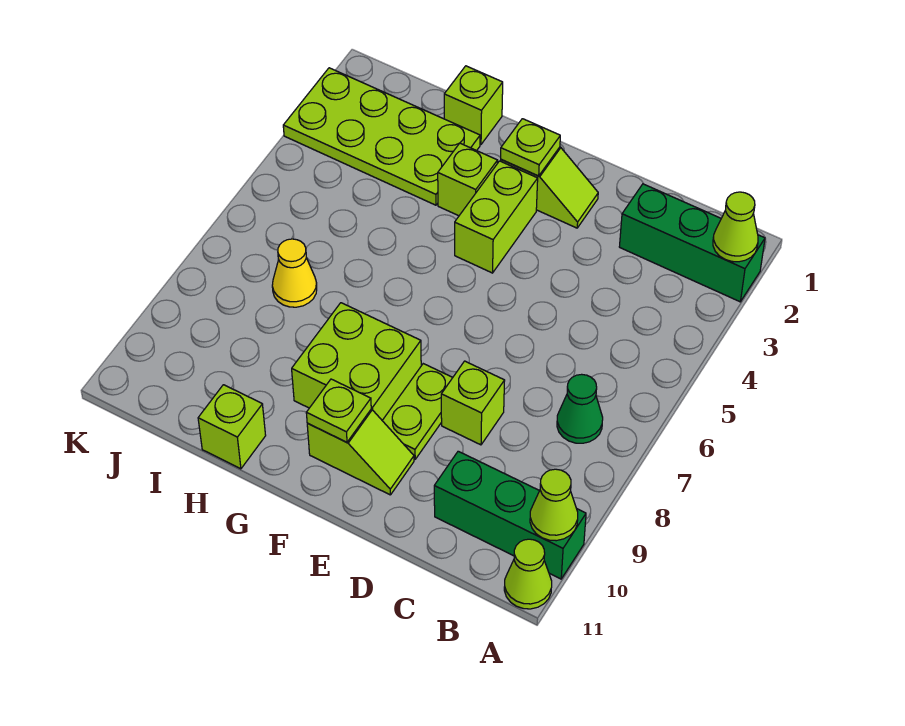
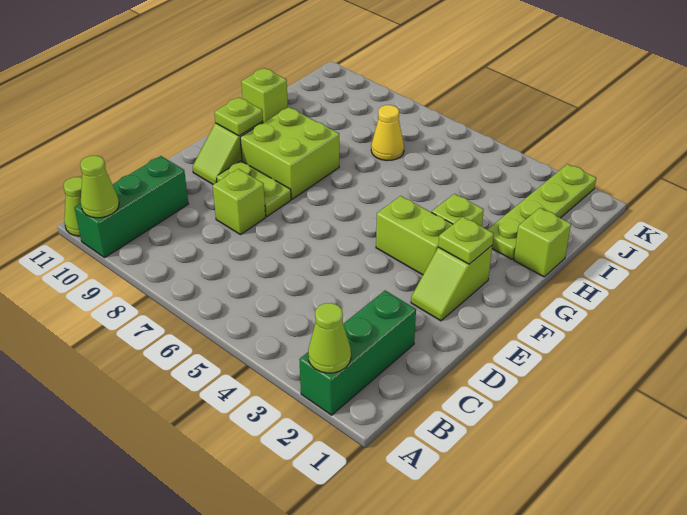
green 1x1 cone [557,374,603,443] -> none
lime 2x4 plate [283,68,480,205] -> lime 1x4 plate [488,164,596,259]

